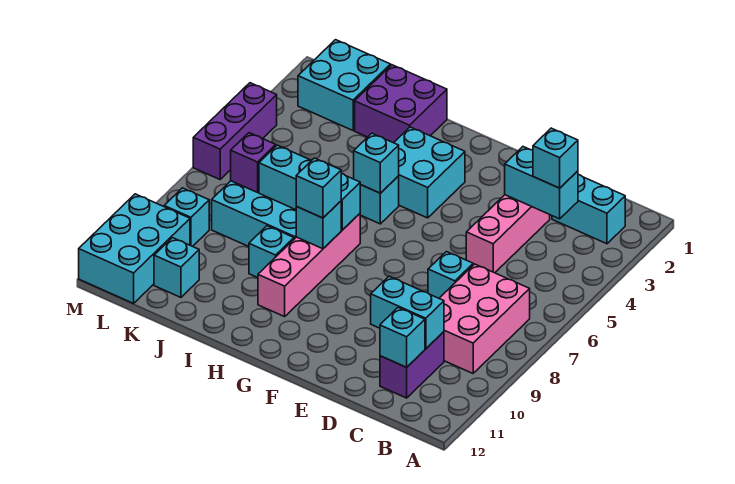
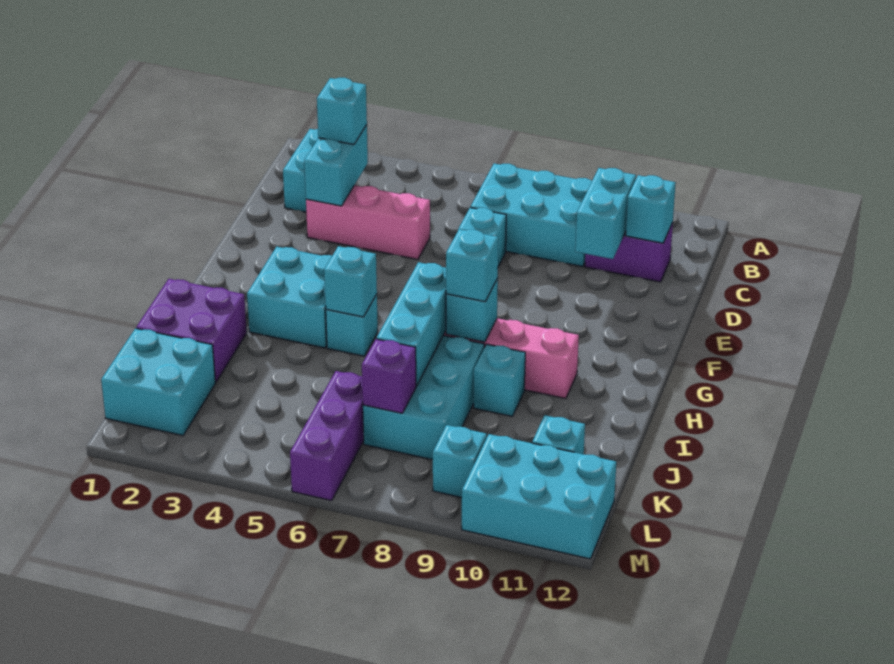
pink 2x3 brick [439,264,530,373] -> cyan 2x3 brick [470,163,592,267]
purple 1x3 brick [193,83,277,179] -> purple 1x3 brick turned to [290,371,364,501]

